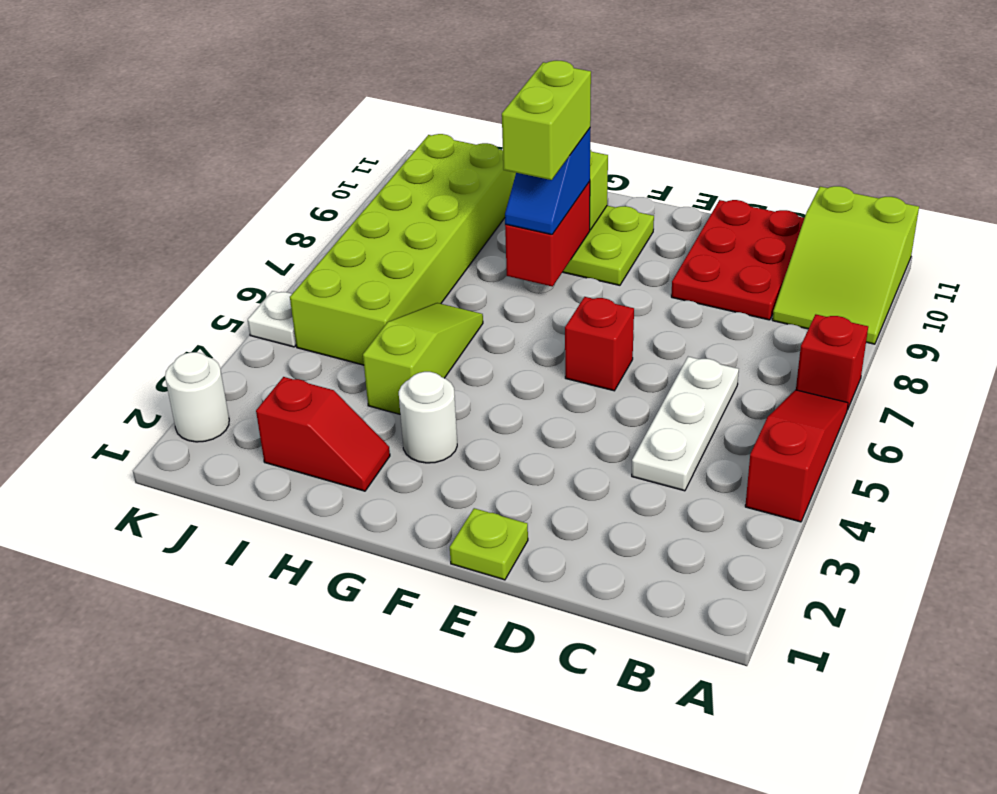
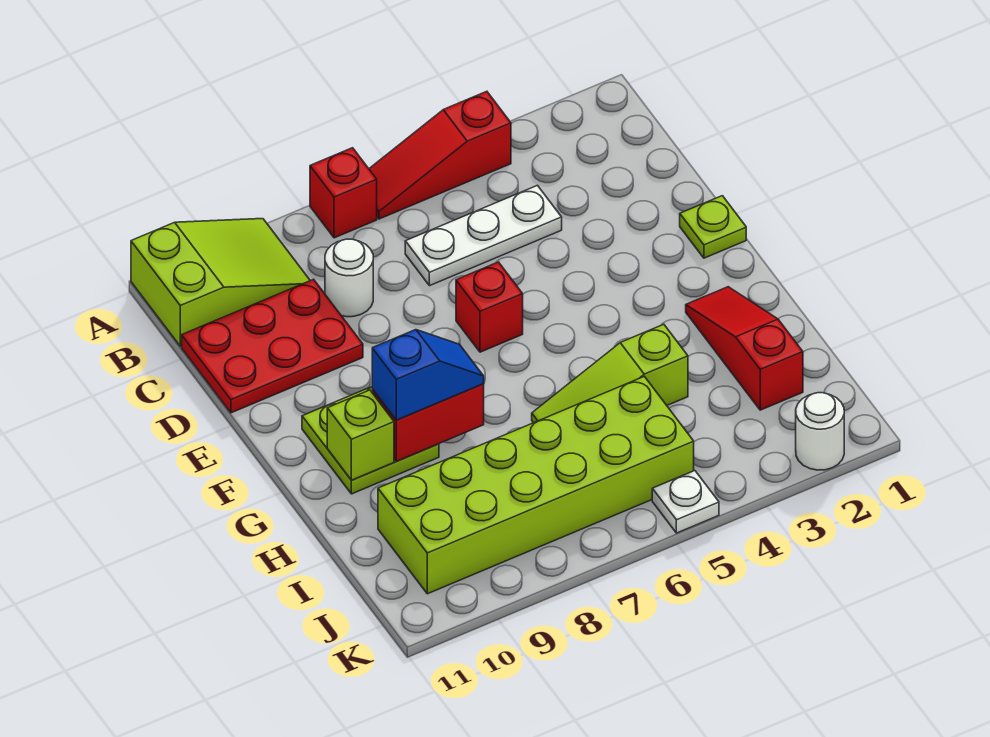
white 1x1 round brick [399,372,457,463] -> white 1x1 round brick moved to [325,239,373,317]
lime 1x2 brick [502,61,591,180] -> none
red 1x2 slope [256,377,390,491] -> red 1x3 slope [686,287,803,410]

